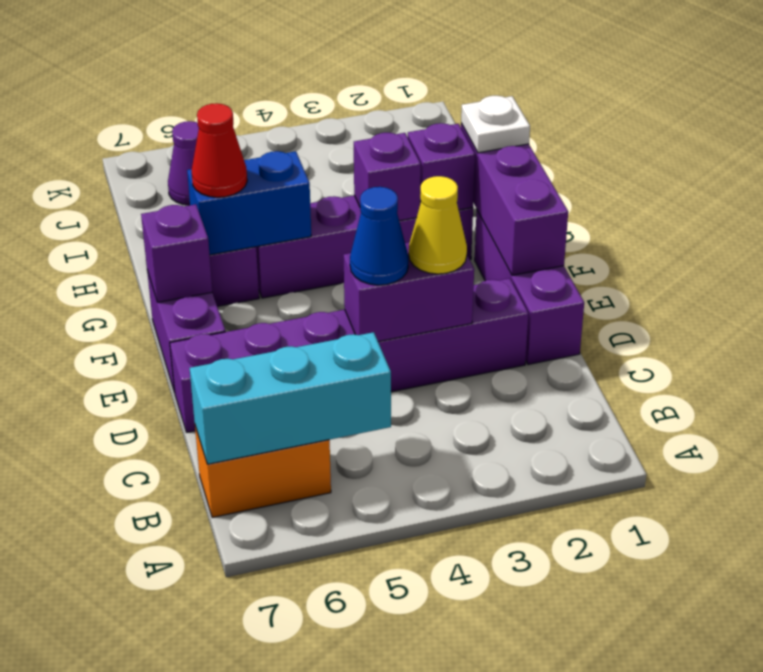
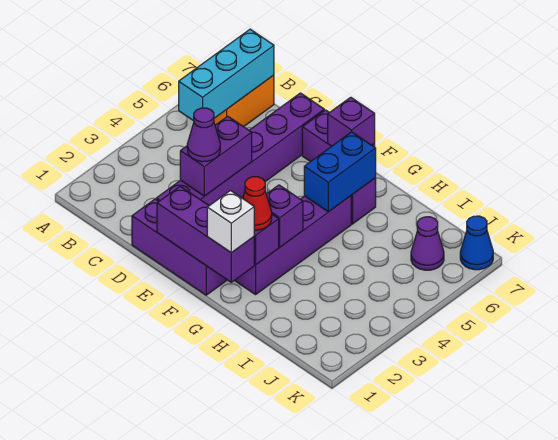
yellow 1x1 cone [409,176,467,274] -> purple 1x1 cone [187,108,220,162]
blue 1x1 cone [350,187,408,285] -> blue 1x1 cone moved to [460,216,493,270]
white 1x1 plate [461,96,530,153] -> white 1x1 brick [207,191,254,253]
red 1x1 cone [192,103,247,197] -> red 1x1 cone moved to [243,177,272,230]

